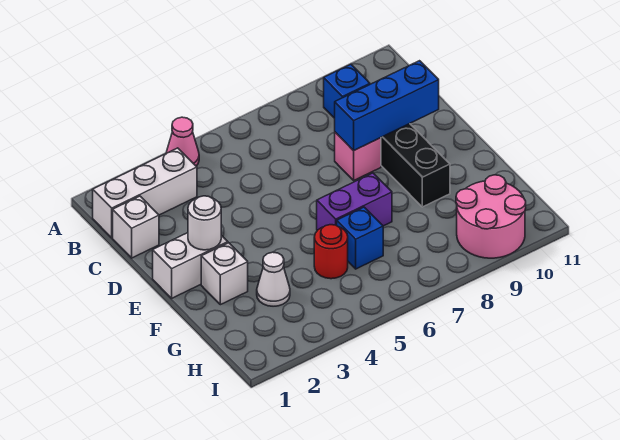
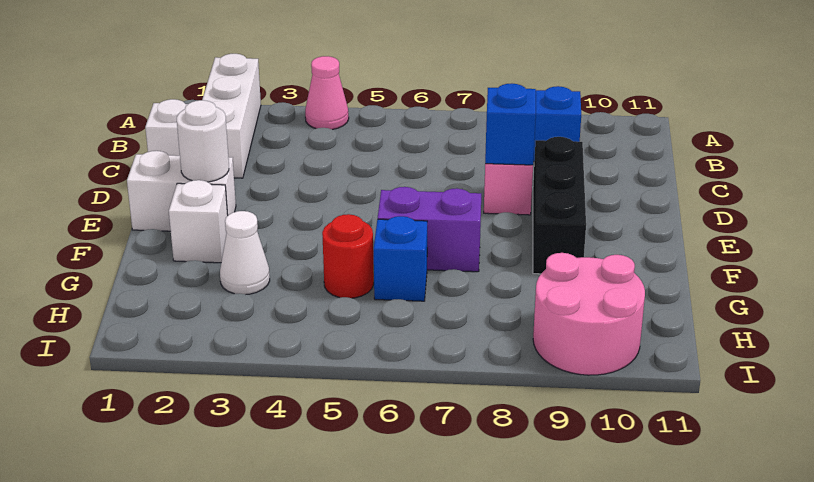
white 1x3 brick [93,148,197,238] -> white 1x3 brick turned to [202,54,261,178]
blue 1x3 brick [335,61,439,151] -> blue 1x1 brick [485,84,536,165]

